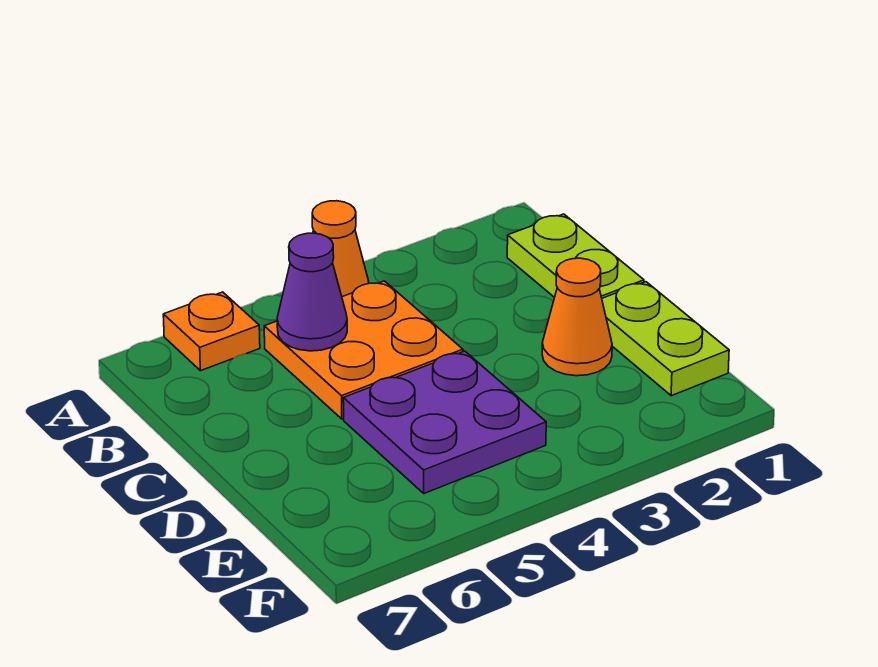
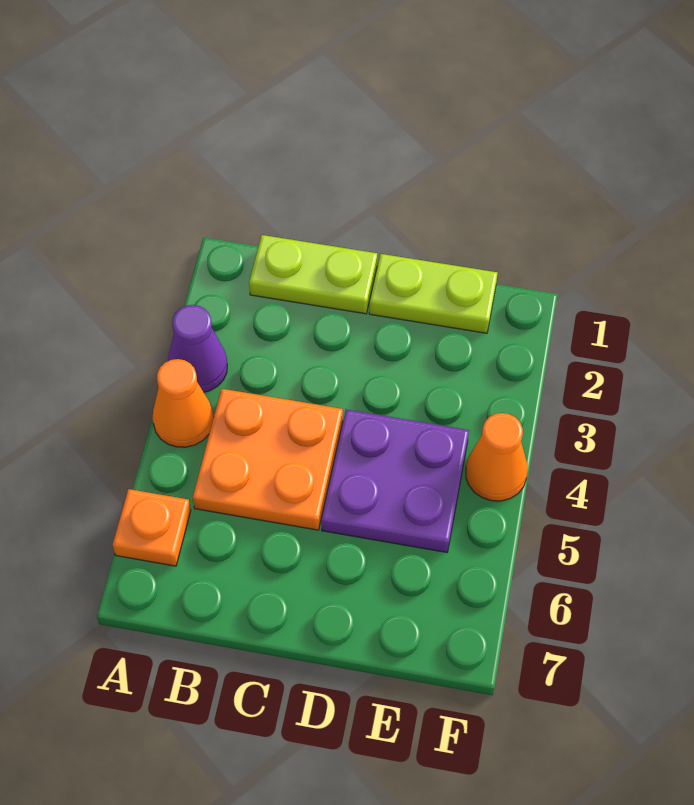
purple 1x1 cone [277,233,347,351] -> purple 1x1 cone moved to [168,305,227,392]
orange 1x1 cone [542,258,612,376] -> orange 1x1 cone moved to [466,413,527,501]

